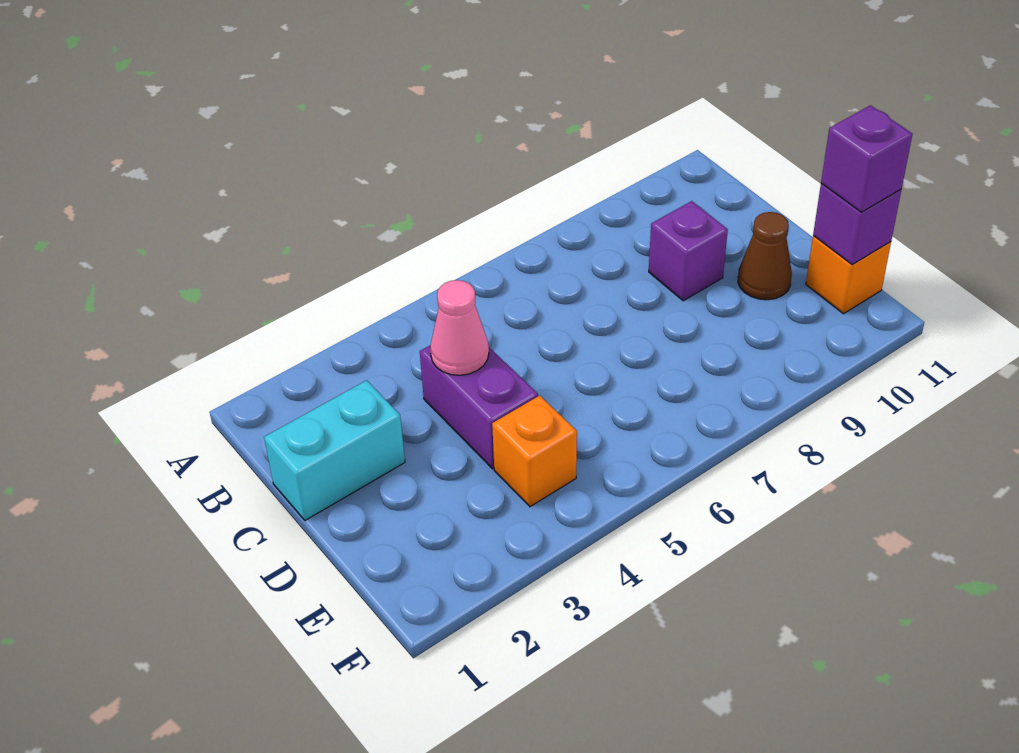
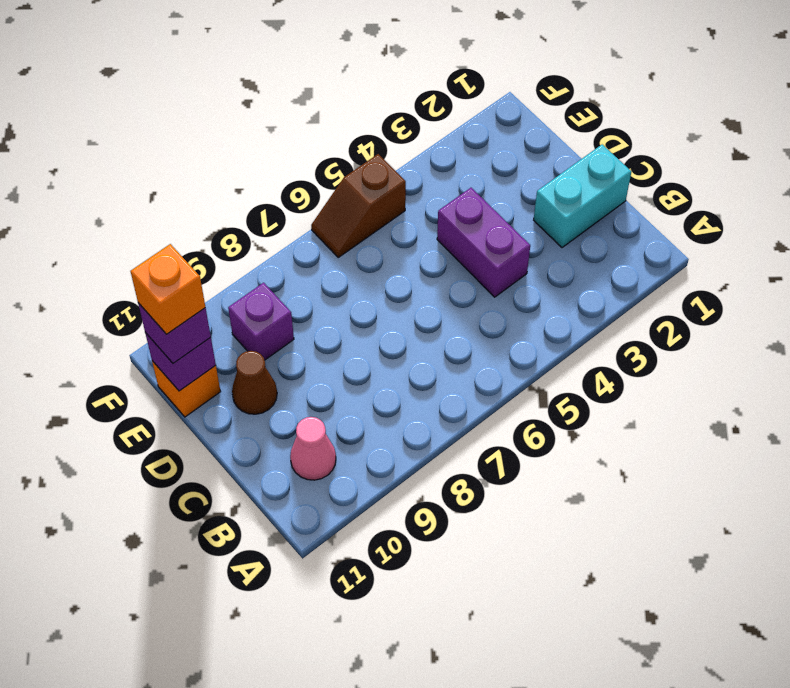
pink 1x1 cone [430,280,489,375] -> pink 1x1 cone moved to [290,417,336,480]
purple 1x1 brick [649,201,728,301] -> purple 1x1 brick moved to [228,283,294,360]
orange 1x1 brick [492,396,577,507] -> orange 1x1 brick moved to [130,244,205,334]
none -> brown 1x2 slope [311,154,406,257]

